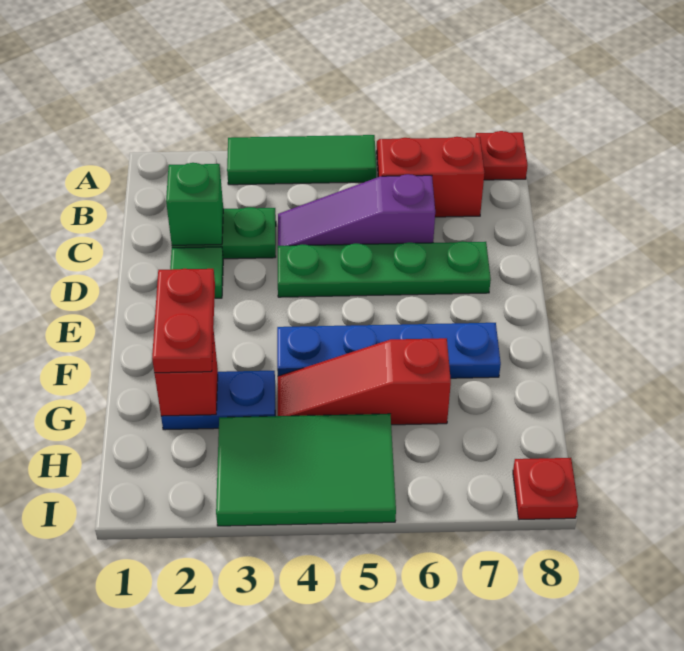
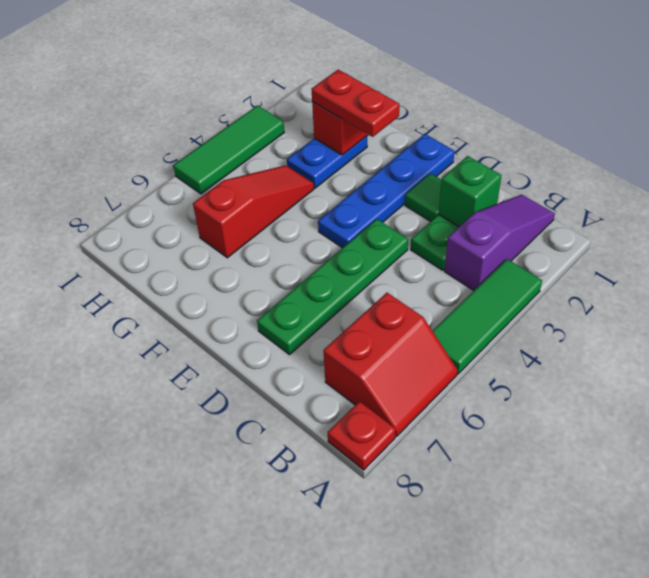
purple 1x3 slope [278,174,435,246] -> purple 1x3 slope moved to [444,195,555,290]
blue 1x4 plate [277,323,501,378] -> blue 1x4 plate moved to [318,134,454,248]
green 2x3 tile [216,414,396,526] -> green 1x3 tile [173,106,284,194]
red 1x1 plate [513,458,578,520] -> none

